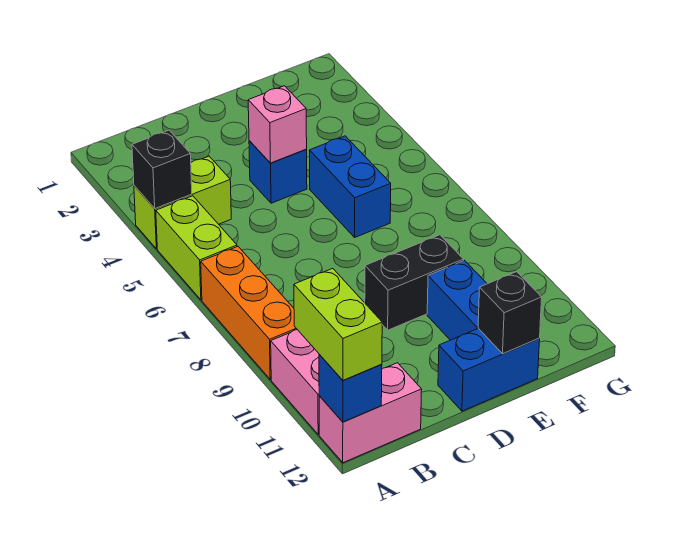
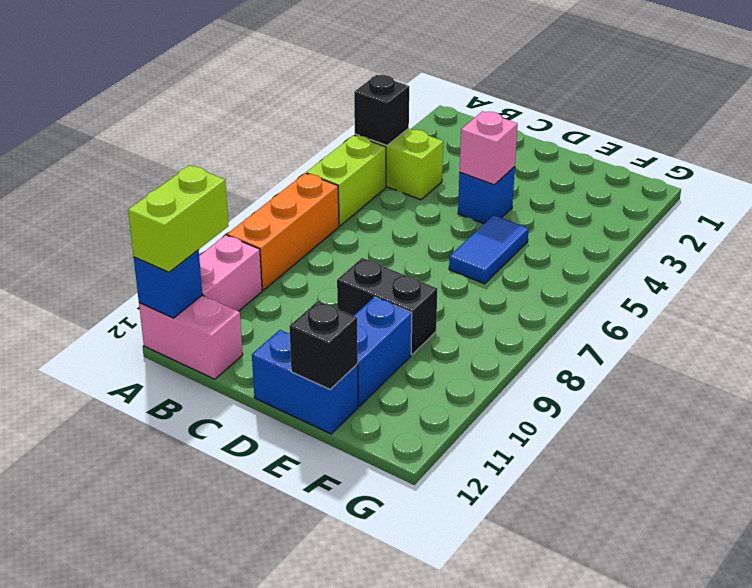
blue 1x2 brick [309,136,391,237] -> blue 1x2 tile [449,215,529,284]

